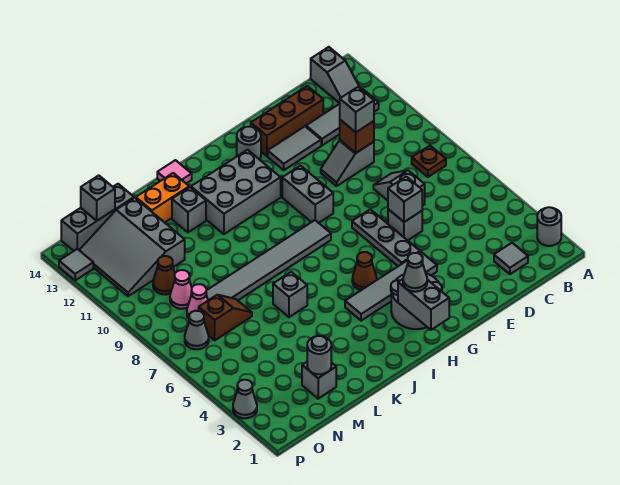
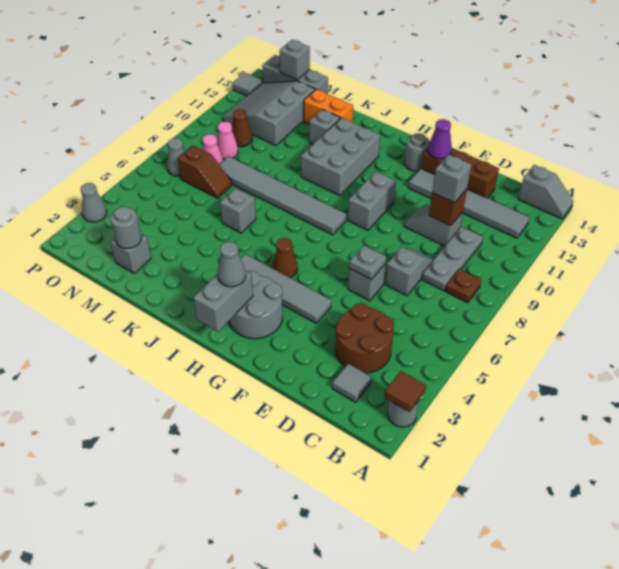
none -> brown 1x1 tile [384,371,426,412]
grey 1x2 slope [311,47,360,103] -> grey 1x2 slope turned to [518,165,573,219]
none -> brown 2x2 round brick [336,303,394,373]
grey 1x1 brick [388,177,422,222] -> grey 1x1 plate [349,245,386,280]
grey 1x3 plate [352,209,420,266] -> grey 1x3 plate moved to [422,227,483,291]
none -> purple 1x1 cone [428,119,452,159]
grey 2x3 brick [191,150,281,234] -> grey 2x3 brick turned to [301,118,380,196]
pink 1x1 tile [157,160,192,183] -> none

